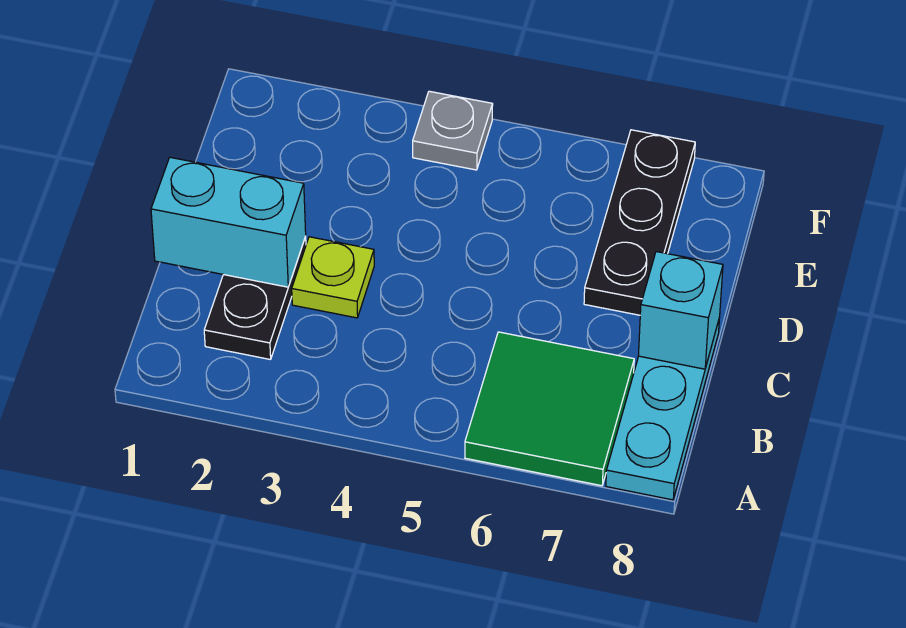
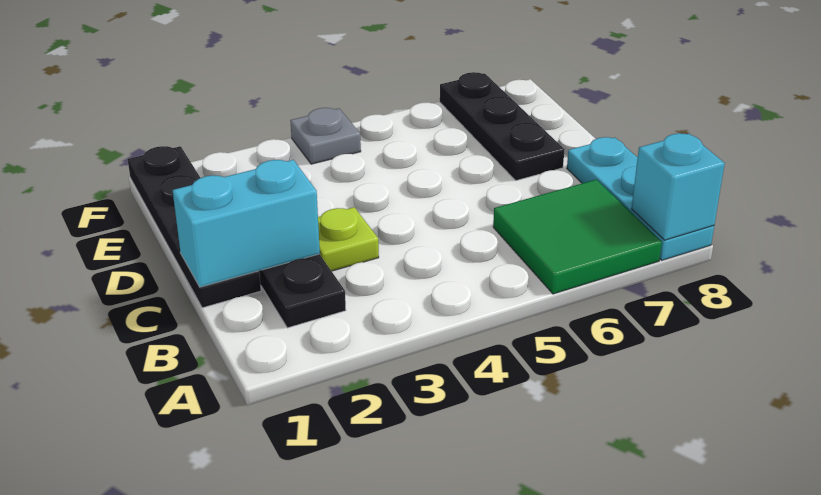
none -> black 1x4 plate [128,146,261,308]
cyan 1x1 brick [638,252,723,369] -> cyan 1x1 brick moved to [632,133,725,240]

